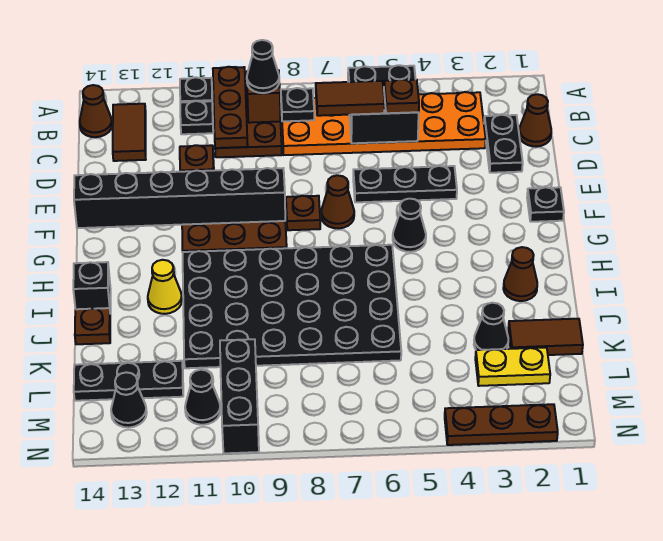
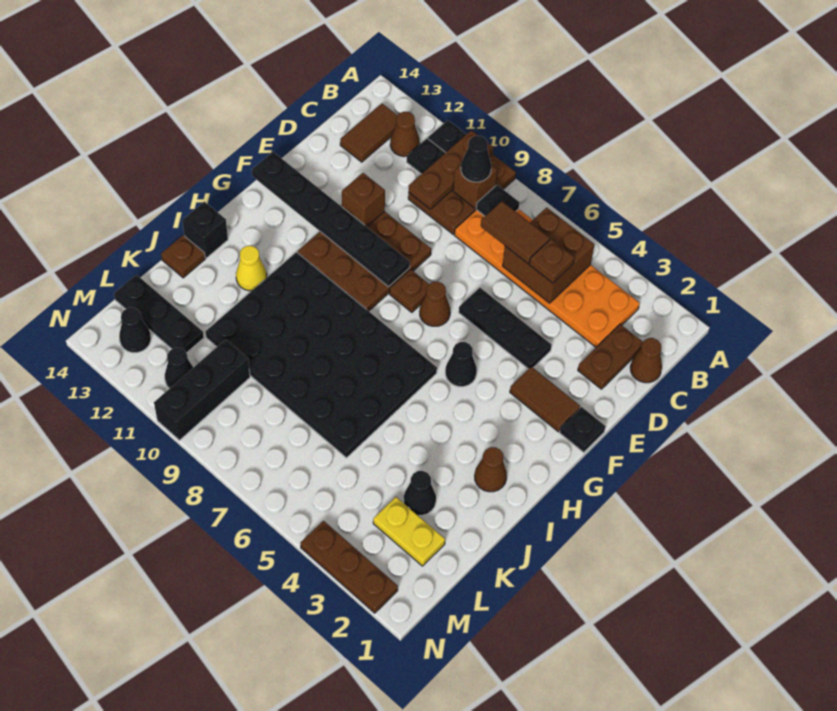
black 2x2 brick [348,65,419,143] -> brown 2x2 brick [503,207,594,303]
brown 1x1 cone [80,85,112,137] -> brown 1x1 cone moved to [390,112,420,157]
black 1x2 plate [484,115,523,173] -> brown 1x2 plate [578,324,643,389]
black 1x6 brick [74,168,285,228] -> black 1x6 plate [252,152,410,287]
brown 1x2 tile [508,319,583,355] -> brown 1x2 tile moved to [510,367,580,432]

